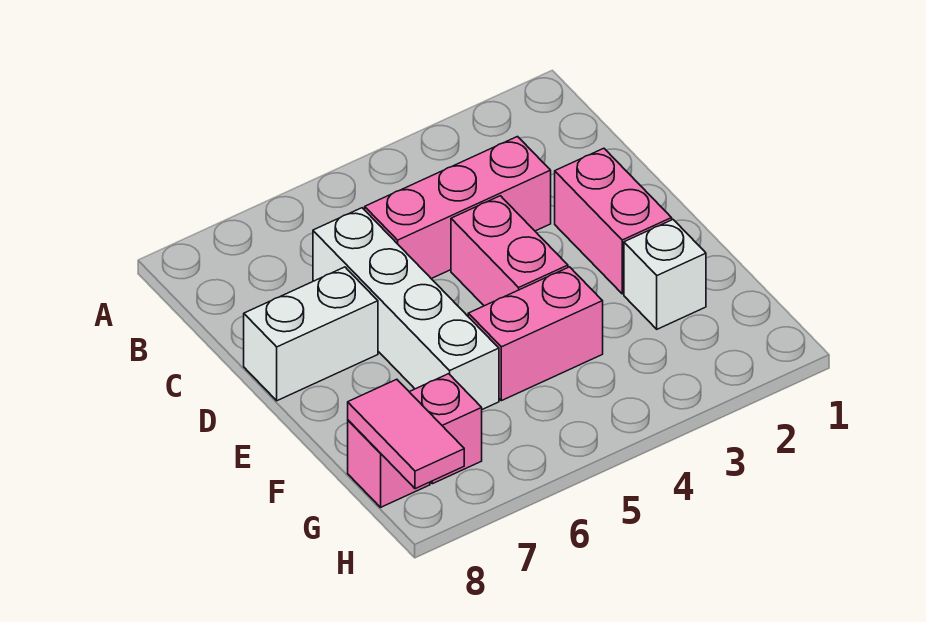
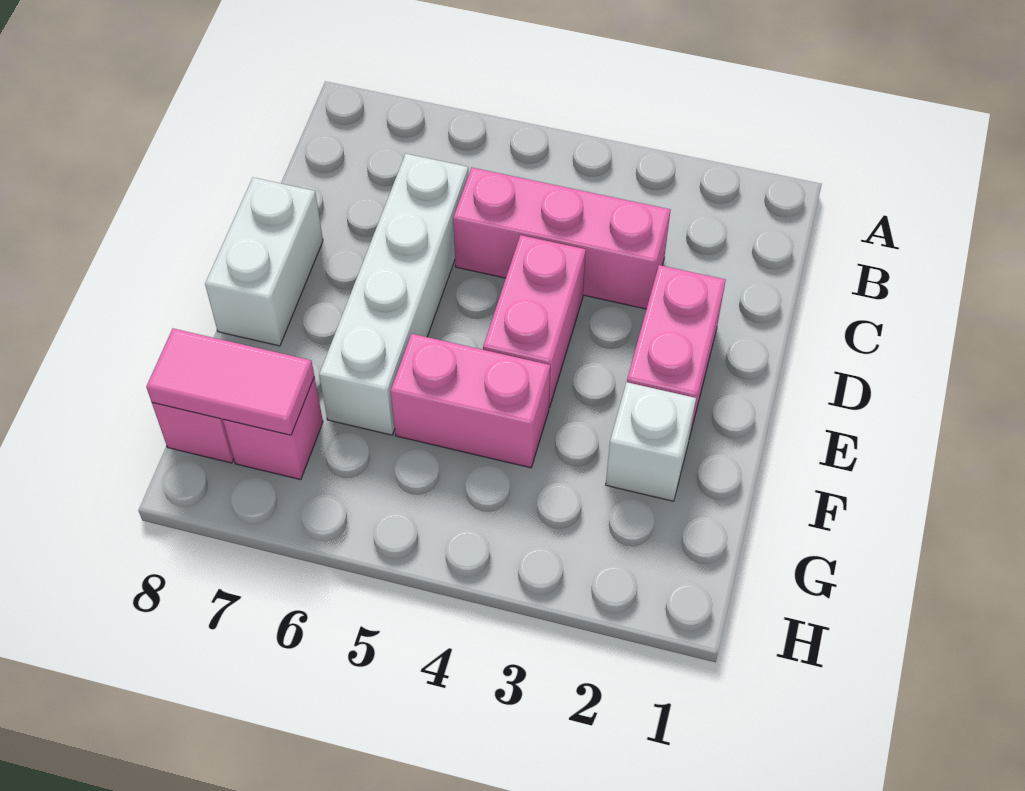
white 1x2 brick [244,267,378,401] -> white 1x2 brick turned to [205,178,323,346]
pink 1x2 tile [348,379,464,489] -> pink 1x2 tile turned to [146,329,314,435]

